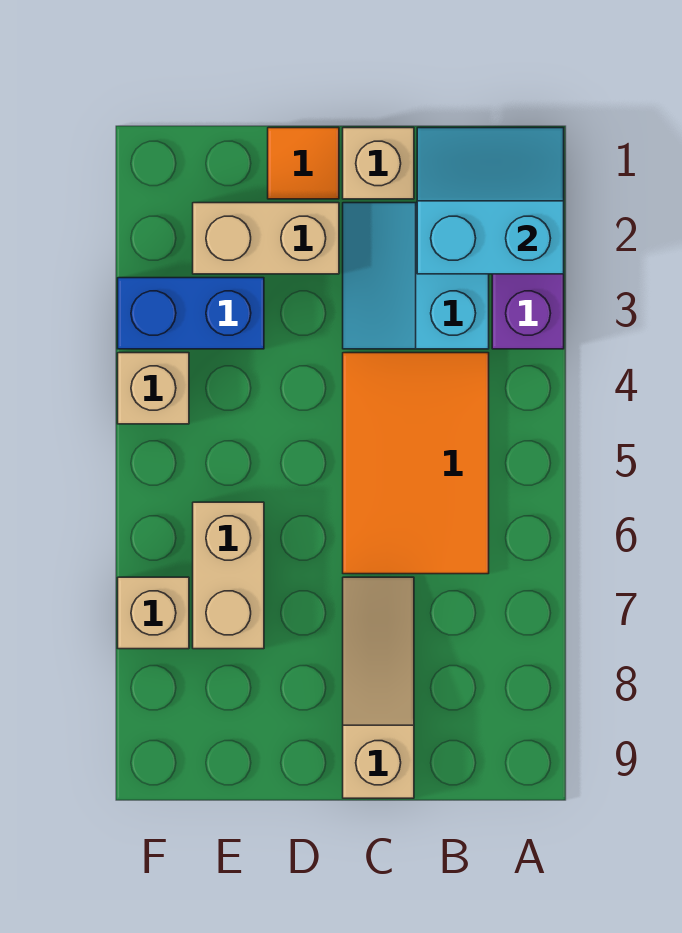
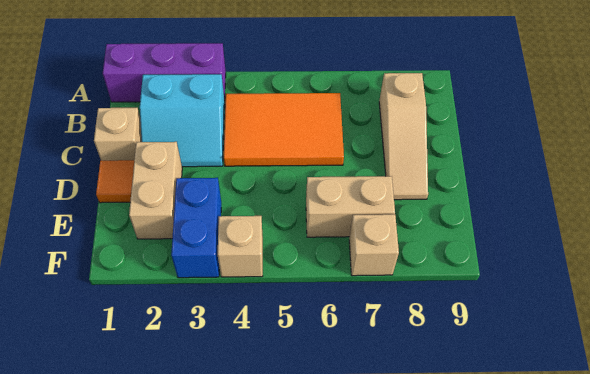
cyan 2x2 slope [417,128,564,274] -> none
tan 1x3 slope [343,577,414,798] -> tan 1x3 slope turned to [379,73,428,200]

